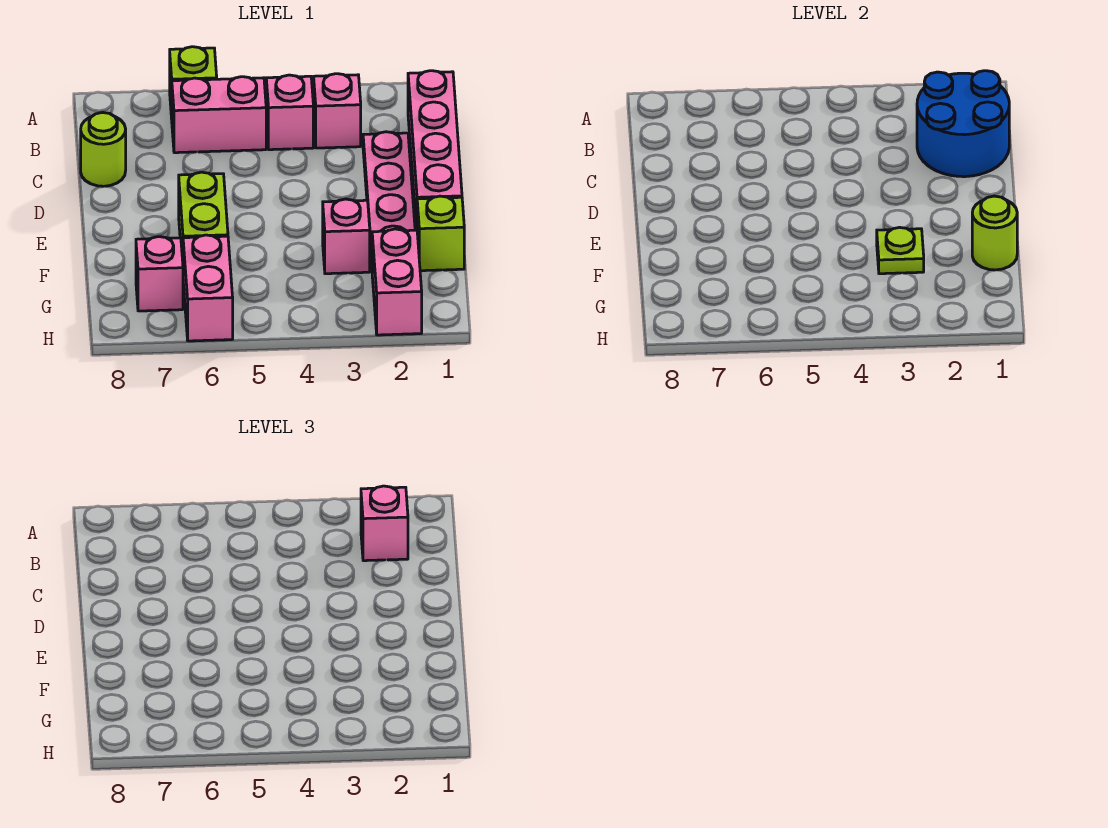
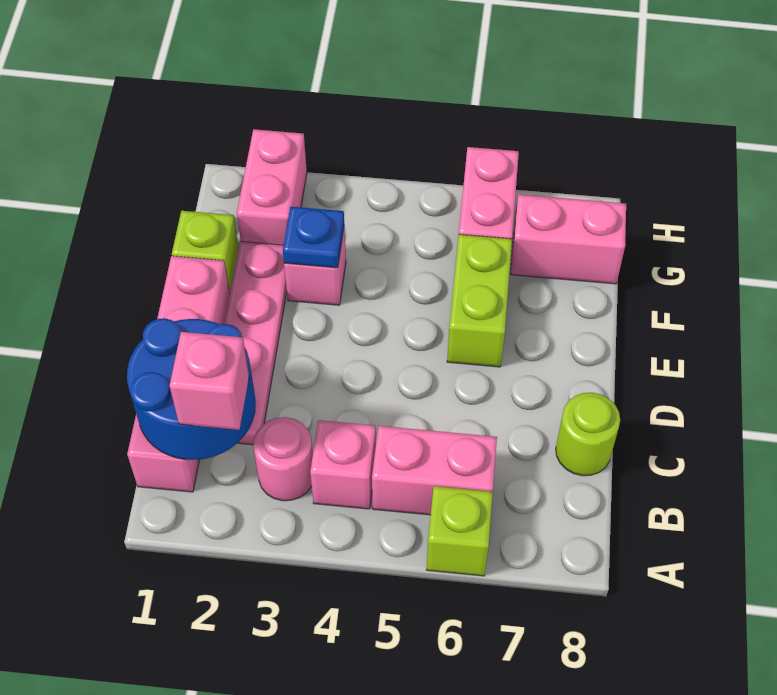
pink 1x1 brick [314,74,361,148] -> pink 1x1 round brick [253,417,313,501]
lime 1x1 round brick [972,196,1017,270] -> none
lime 1x1 plate [877,227,924,274] -> blue 1x1 plate [283,207,344,268]
pink 1x1 brick [136,237,183,311] -> pink 1x2 brick [510,194,626,284]

